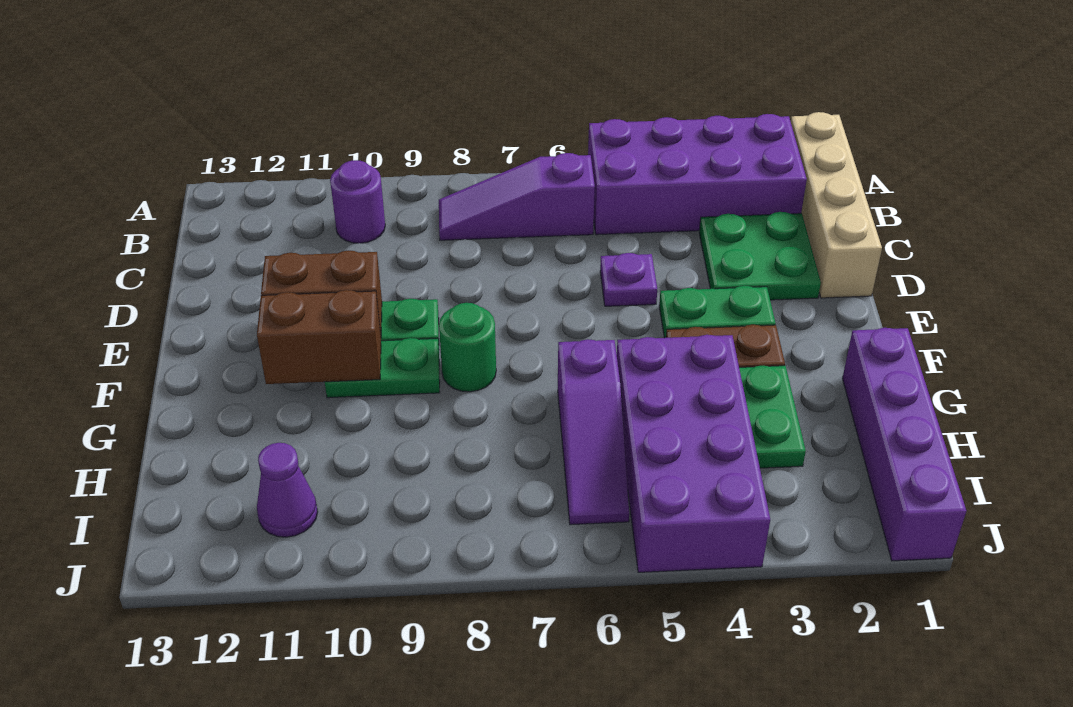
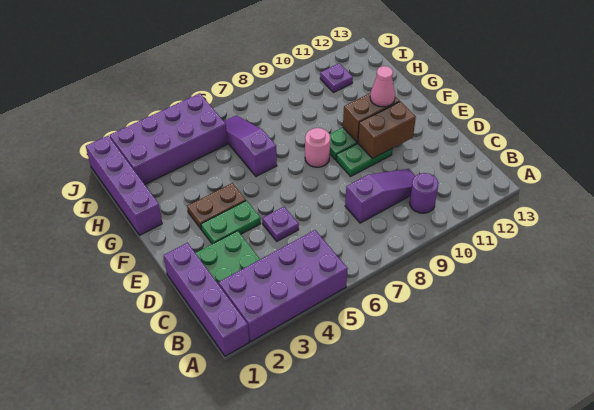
tan 1x4 brick [791,112,882,298] -> purple 1x4 brick [164,243,249,356]
purple 1x3 slope [439,153,595,240] -> purple 1x3 slope moved to [345,169,415,223]
green 1x1 round brick [439,303,496,392] -> pink 1x1 round brick [305,128,330,167]
none -> pink 1x1 cone [370,66,395,107]
green 1x2 plate [739,366,806,468] -> none
purple 2x4 brick [617,335,770,572] -> purple 2x4 brick turned to [110,93,227,184]
purple 1x1 cone [257,443,318,537] -> purple 1x1 plate [320,63,353,93]

